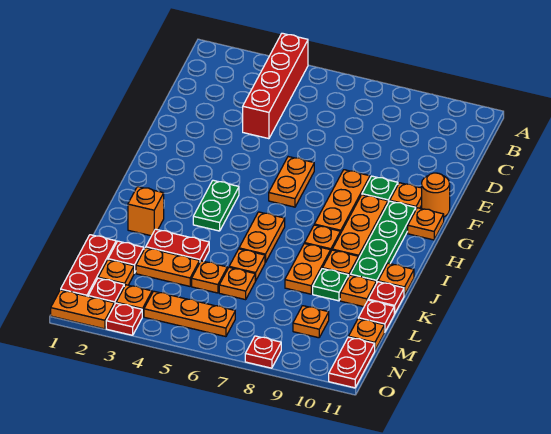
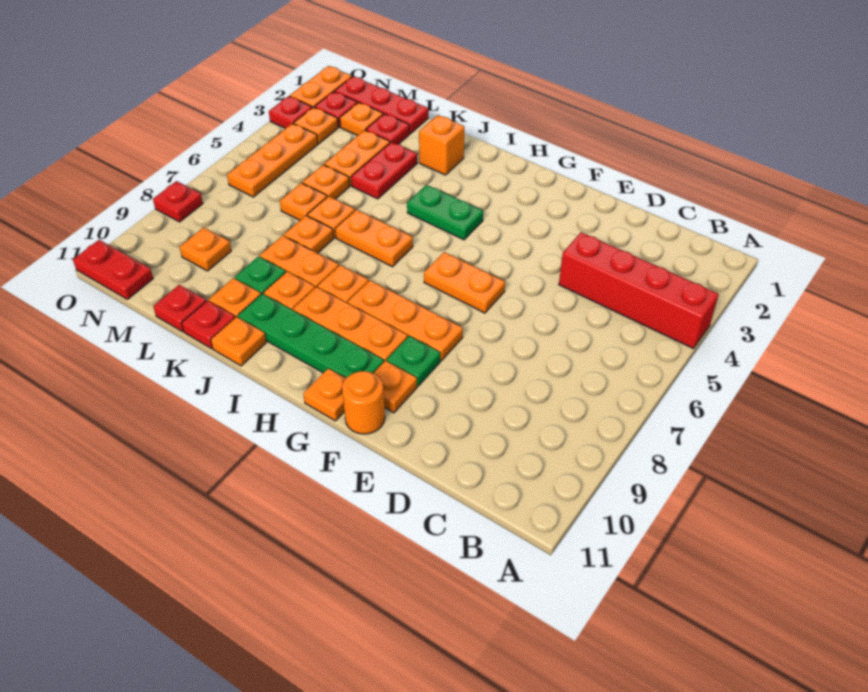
orange 1x1 plate [349,319,384,350] -> orange 1x1 plate moved to [284,216,334,253]

